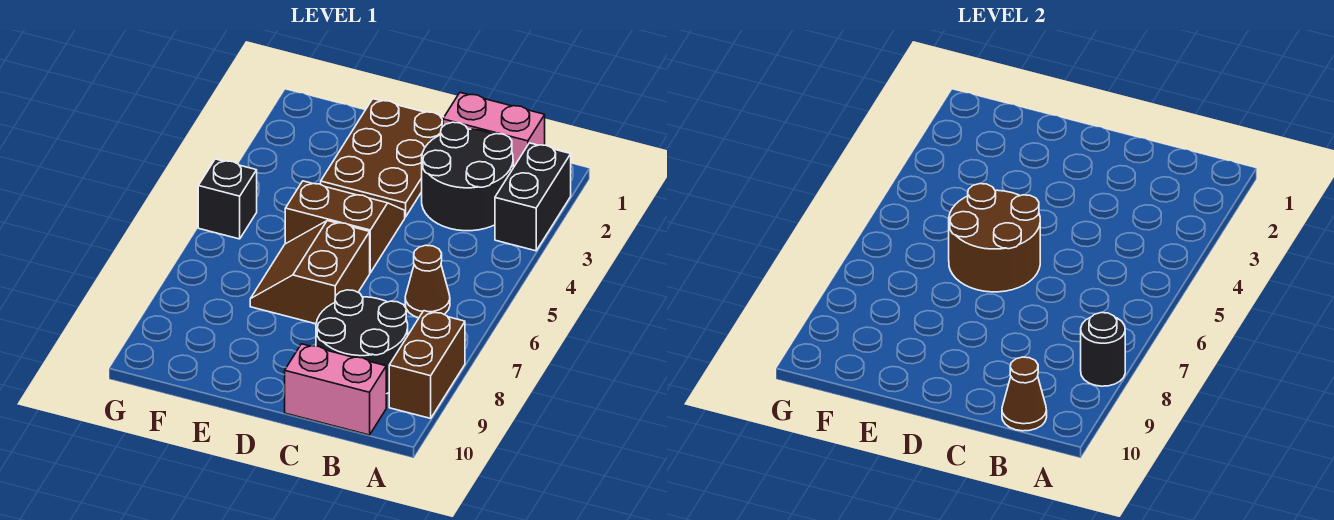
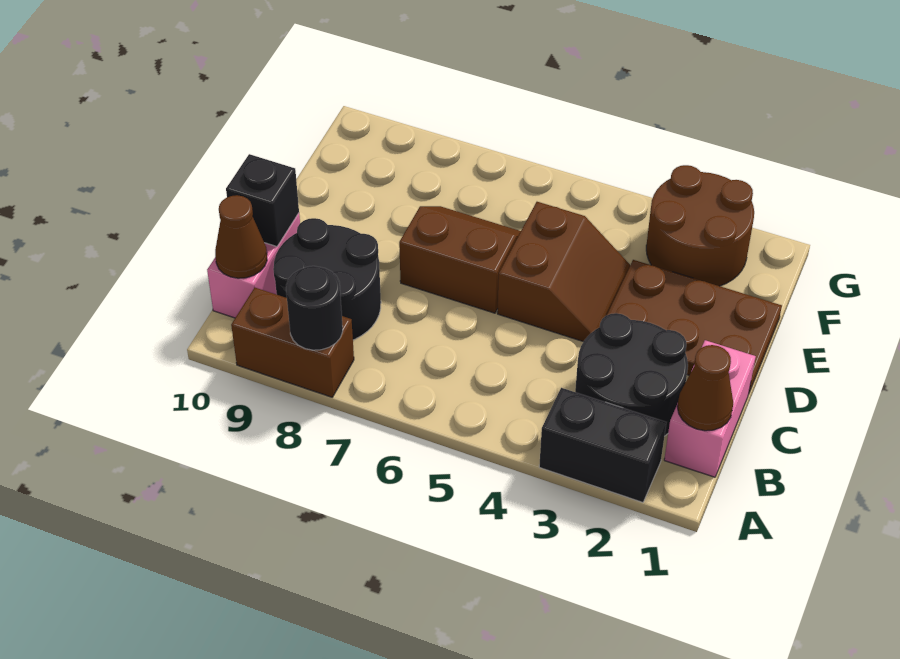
brown 1x1 cone [405,245,450,318] -> brown 1x1 cone moved to [677,345,733,431]
brown 2x2 round brick [949,184,1040,292] -> brown 2x2 round brick moved to [646,165,754,286]
black 1x1 brick [198,159,257,239] -> black 1x1 brick moved to [226,154,299,247]

